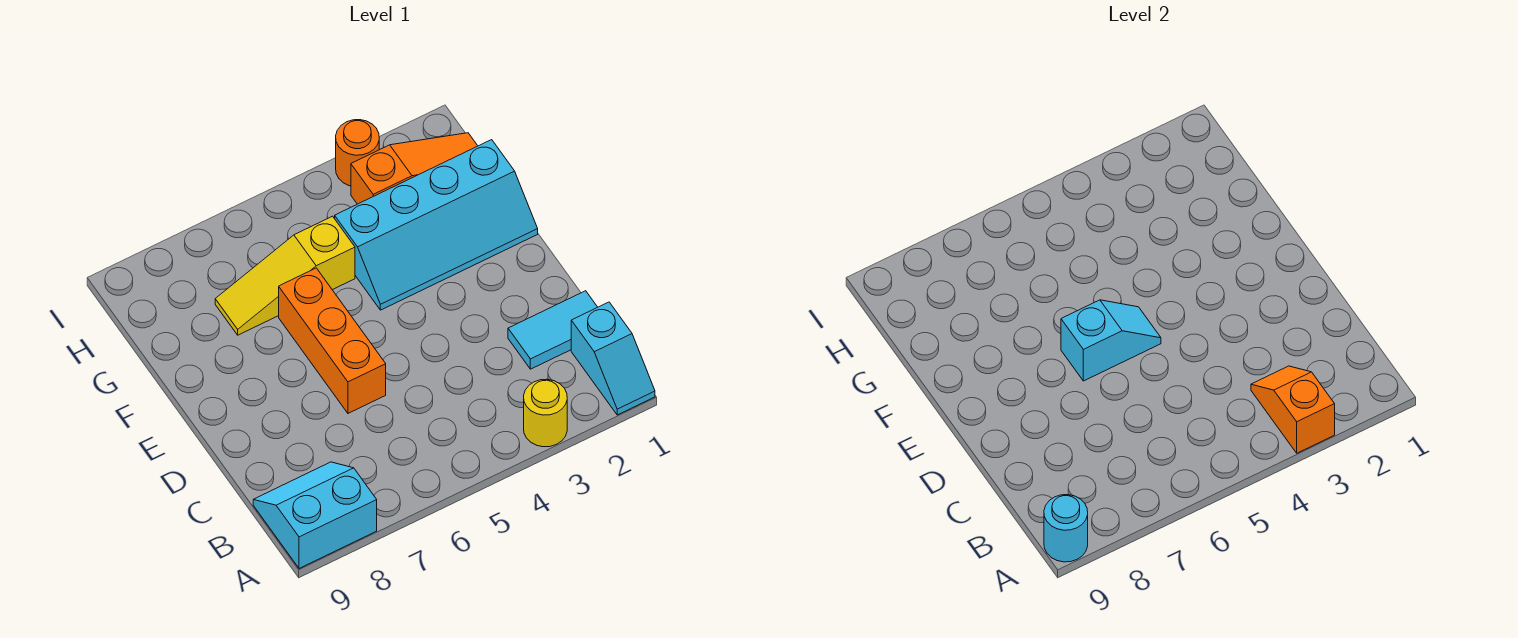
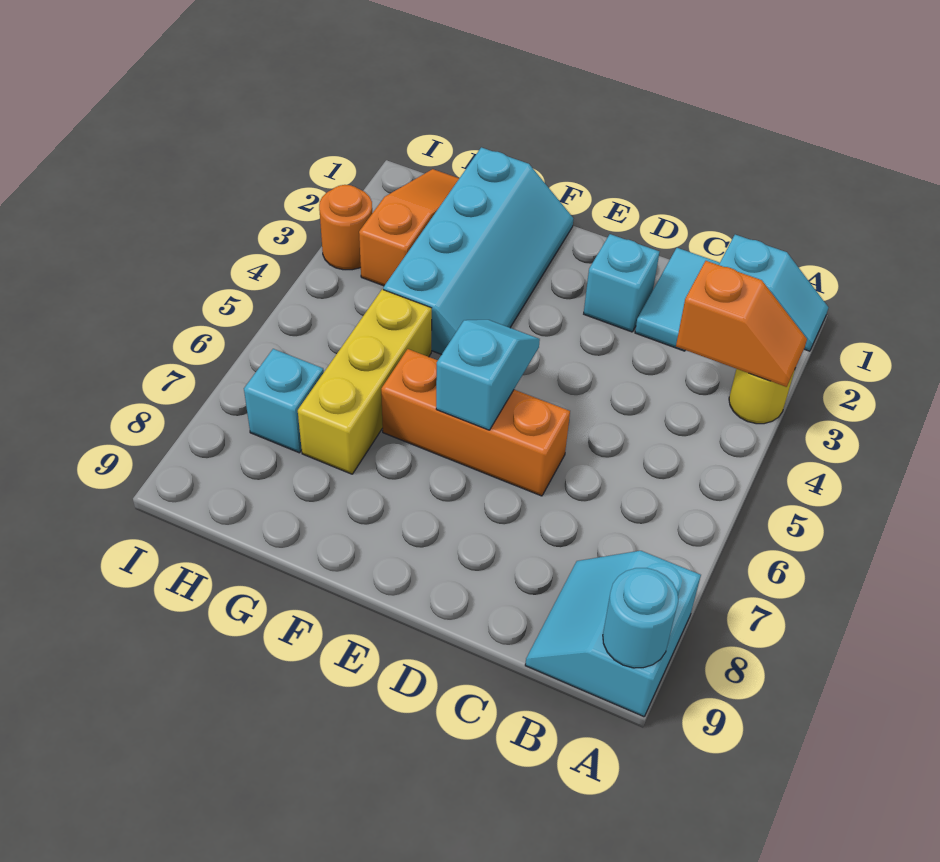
orange 1x2 slope [1251,366,1335,453] -> orange 1x2 slope turned to [676,261,807,387]
none -> cyan 1x1 brick [584,234,659,332]
yellow 1x3 slope [215,216,355,335] -> yellow 1x3 brick [298,289,432,474]
none -> cyan 1x1 brick [244,349,324,453]

